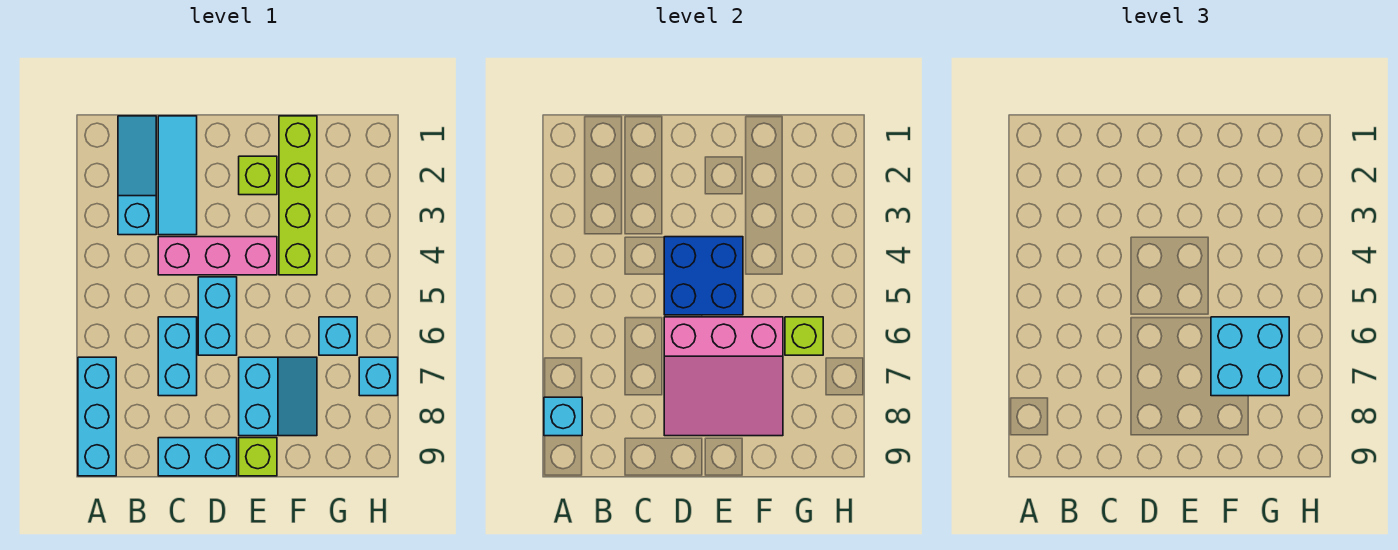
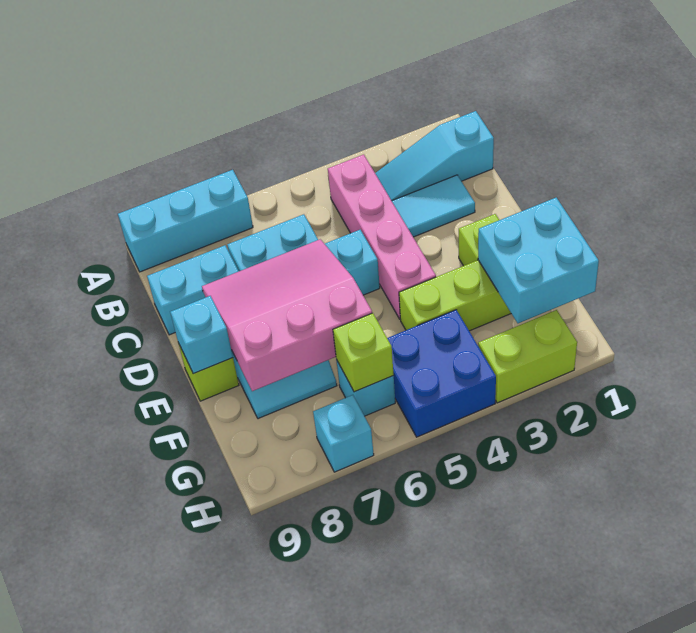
cyan 1x1 brick [544,397,582,436] -> cyan 1x1 brick moved to [170,296,233,374]
cyan 1x3 slope [118,116,156,235] -> cyan 1x3 slope turned to [375,111,494,201]
cyan 1x3 tile [158,116,197,235] -> cyan 1x2 tile [392,175,475,237]
pink 1x3 brick [158,237,277,275] -> pink 1x4 brick [328,155,436,319]
cyan 1x2 brick [158,438,237,476] -> cyan 1x2 brick turned to [147,245,239,335]
blue 2x2 brick [664,237,743,315] -> blue 2x2 brick moved to [387,310,496,437]
pink 3x3 slope [664,317,783,436] -> pink 3x3 slope turned to [202,239,372,391]
cyan 2x2 brick [1211,317,1289,396] -> cyan 2x2 brick moved to [478,198,599,323]
none -> lime 1x2 brick [478,310,577,403]

